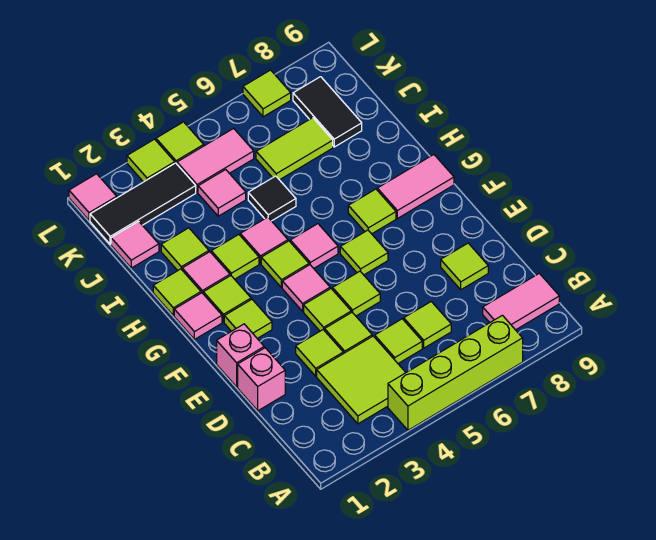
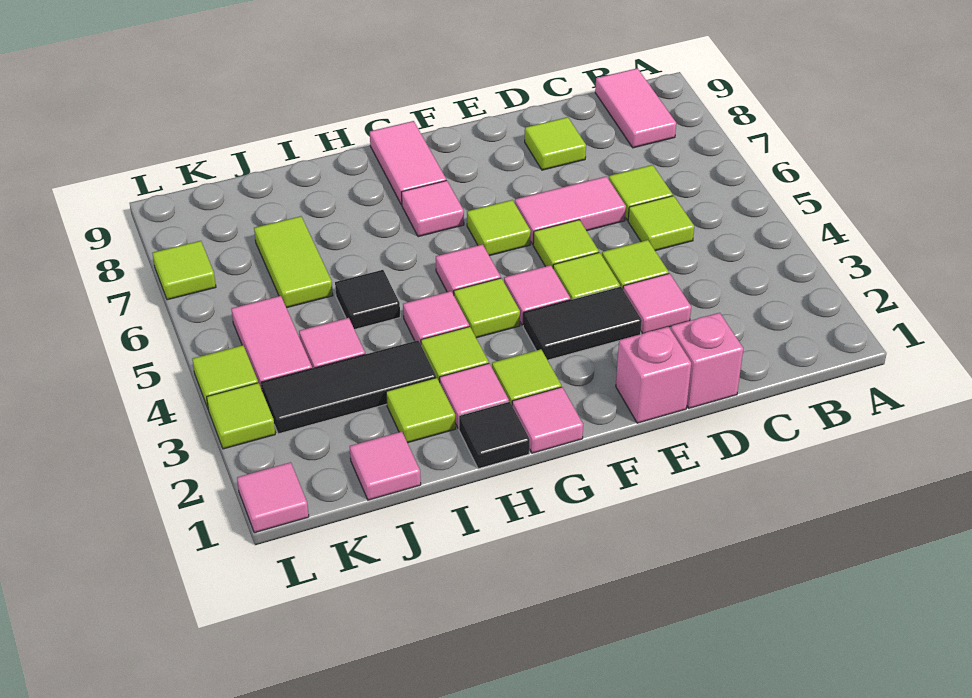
lime 1x4 brick [388,315,523,430] -> none
lime 2x2 tile [317,336,406,424] -> none
lime 1x1 tile [296,330,343,376] -> pink 1x1 tile [623,273,691,334]
none -> pink 1x2 tile [515,176,626,244]
lime 1x1 tile [224,299,272,338] -> none
lime 1x1 tile [348,189,396,234] -> pink 1x1 tile [402,181,464,237]
lime 1x1 tile [153,269,201,316] -> black 1x1 tile [459,402,530,469]
black 1x2 tile [293,77,362,147] -> black 1x2 tile moved to [523,286,642,360]
black 1x3 tile [90,163,196,244] -> black 1x3 tile turned to [261,340,436,434]

